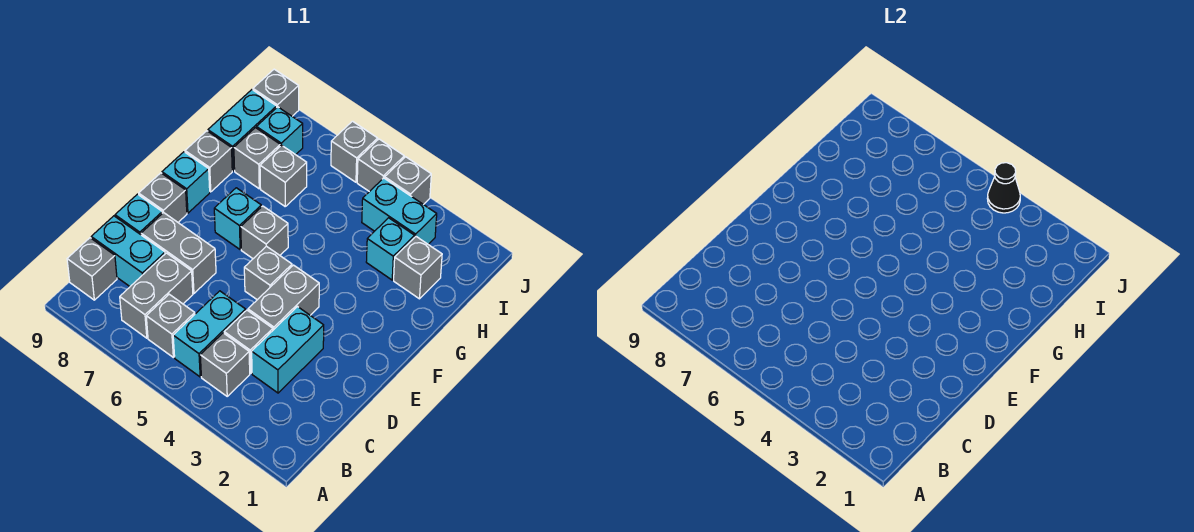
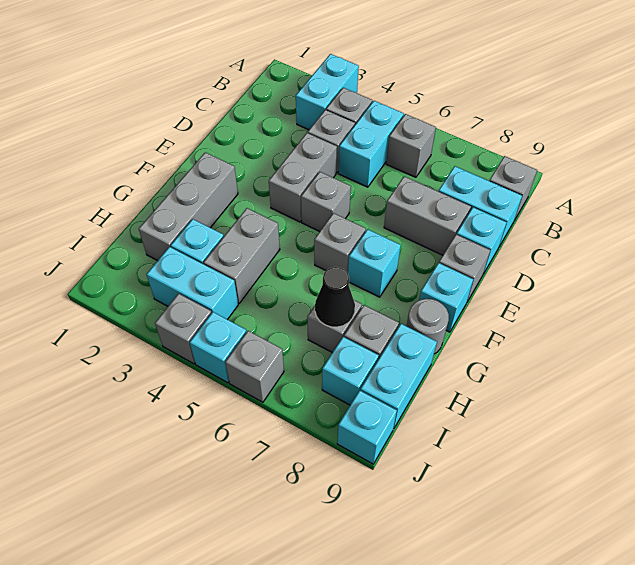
grey 1x2 brick [120,253,193,338] -> grey 1x2 brick moved to [204,208,280,303]
cyan 1x2 brick [252,307,324,393] -> cyan 1x2 brick moved to [296,54,359,130]
grey 1x1 brick [185,131,232,192] -> grey 1x1 round brick [407,299,449,354]
grey 1x1 brick [394,237,442,299] -> grey 1x3 brick [139,152,238,261]
black 1x1 cone [987,163,1020,213] -> black 1x1 cone moved to [315,267,355,327]
grey 1x1 brick [357,139,404,192] -> cyan 1x1 brick [190,312,246,383]
grey 1x1 brick [253,69,299,116] -> cyan 1x1 brick [337,391,397,464]

